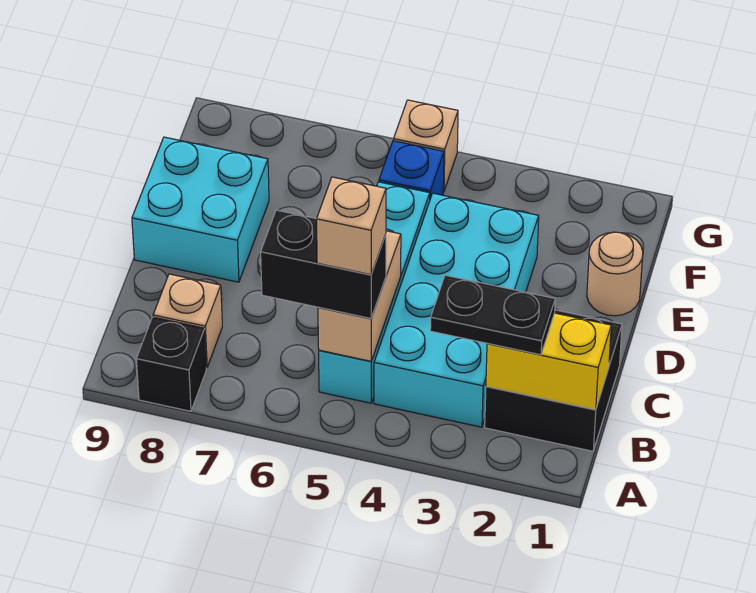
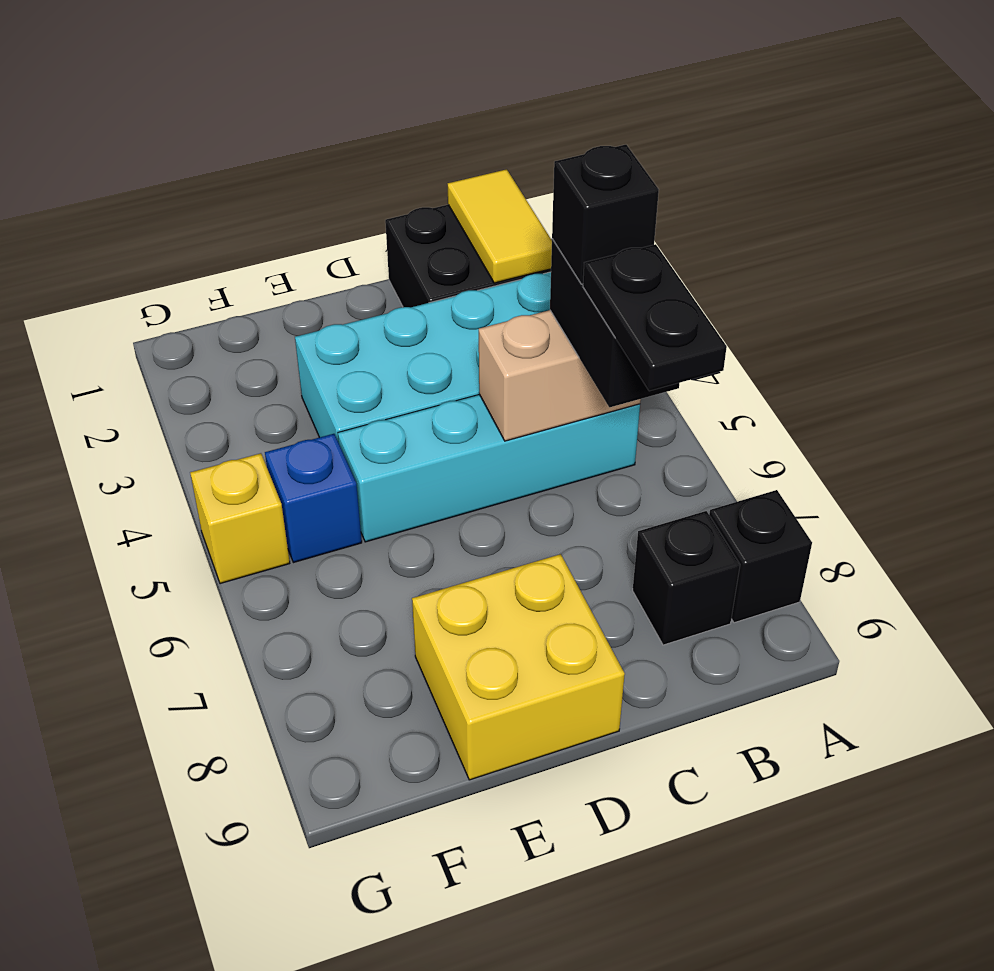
yellow 1x2 brick [486,313,611,410] -> yellow 1x2 tile [448,169,552,283]
black 1x2 plate [430,275,555,355] -> black 1x2 plate moved to [583,244,727,391]
tan 1x1 brick [317,177,386,275] -> black 1x1 brick [552,145,659,284]
tan 1x1 brick [153,274,222,368] -> black 1x1 brick [633,511,740,645]
cyan 2x2 brick [132,137,269,282] -> yellow 2x2 brick [412,554,625,780]
tan 1x1 round brick [587,232,643,316] -> none
tan 1x1 brick [394,100,458,191] -> yellow 1x1 brick [190,453,290,584]

